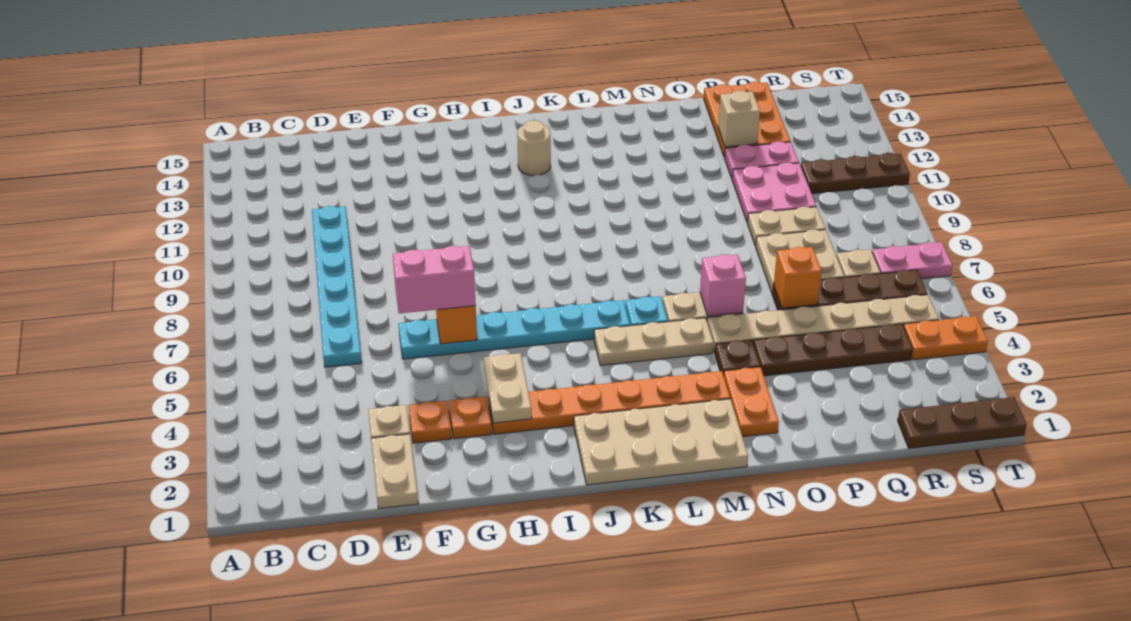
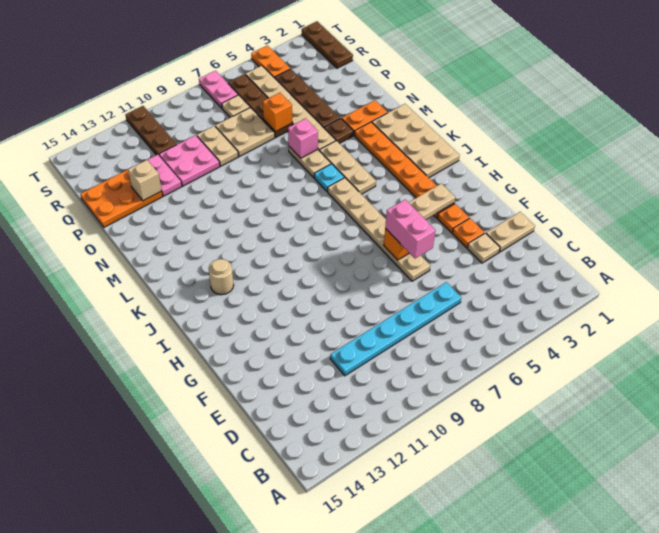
cyan 1x6 plate [398,300,630,359] -> tan 1x6 plate [328,178,430,281]

